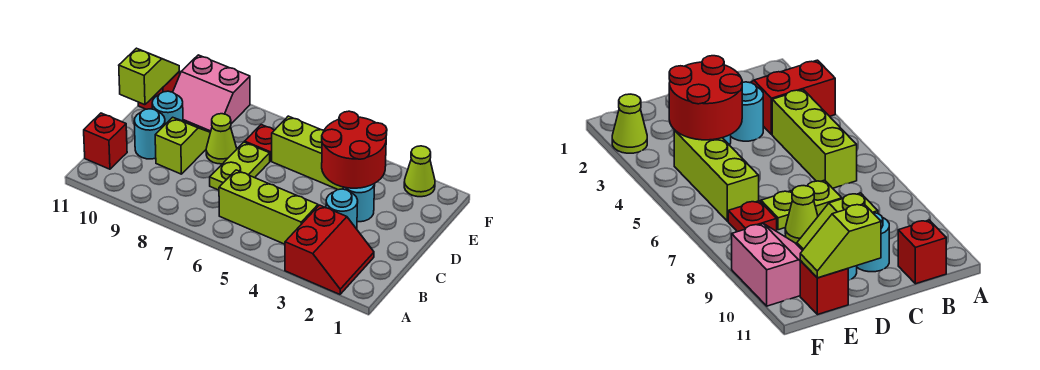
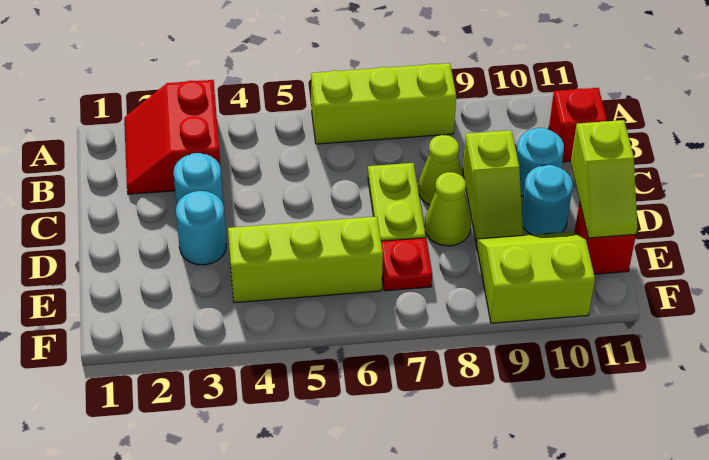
lime 1x3 brick [219,170,318,244] -> lime 1x3 brick moved to [311,63,456,144]
red 2x2 round brick [322,111,387,188] -> none
pink 2x2 slope [173,55,250,132] -> lime 2x2 slope [476,232,595,323]
lime 1x1 cone [404,146,435,197] -> lime 1x1 cone moved to [418,135,463,205]

